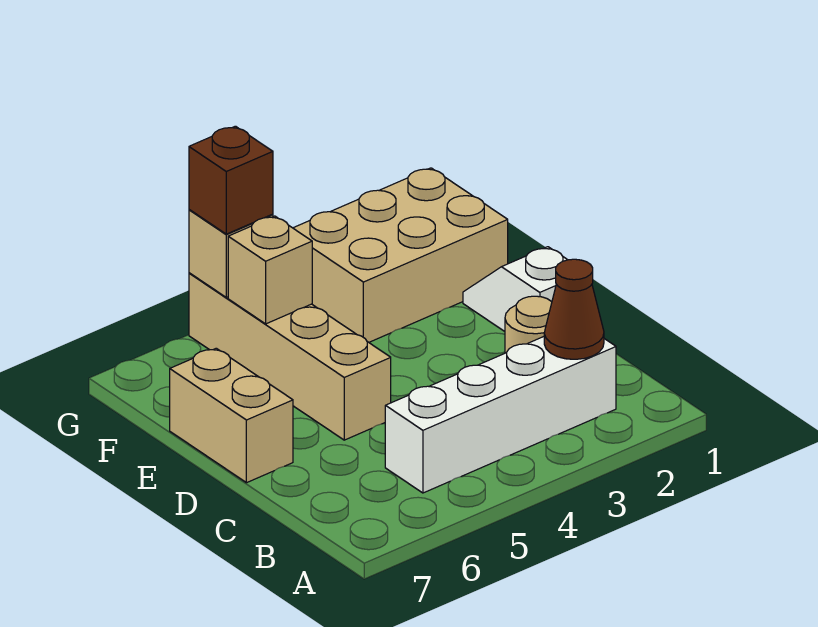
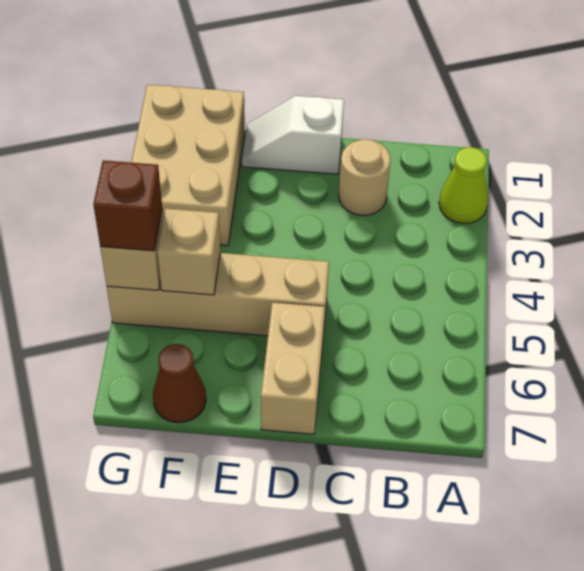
none -> lime 1x1 cone [439,147,488,223]
white 1x4 brick [385,337,616,493] -> none
brown 1x1 cone [544,259,604,359] -> brown 1x1 cone moved to [153,344,206,423]
tan 1x2 brick [170,348,293,483] -> tan 1x2 brick turned to [261,302,325,434]

